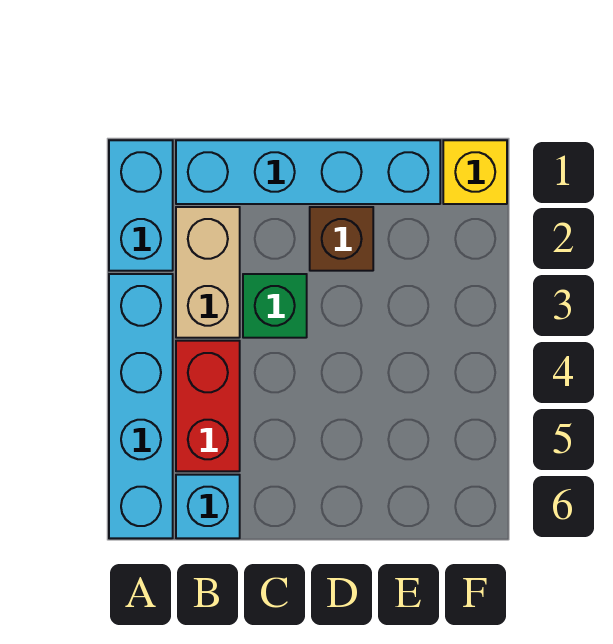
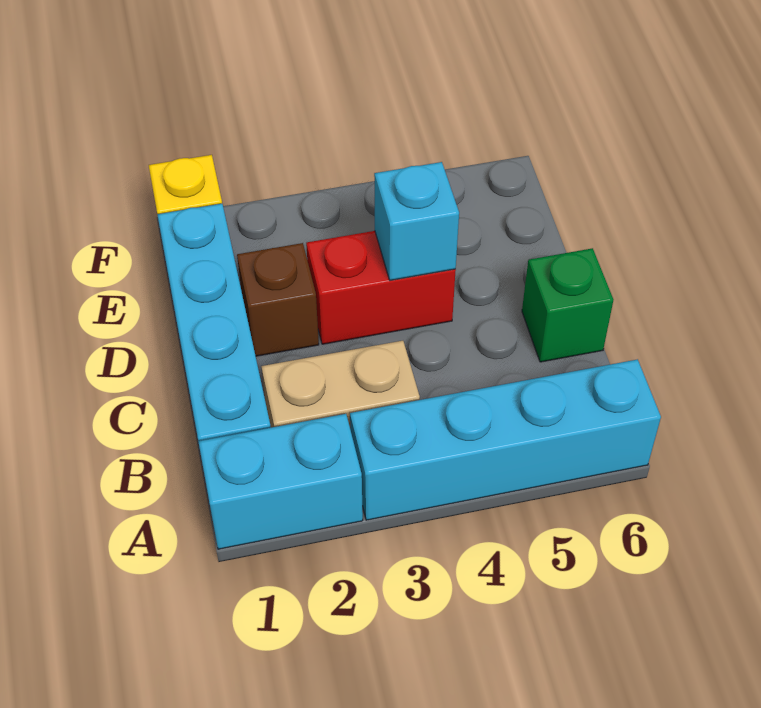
red 1x2 brick [176,341,240,471] -> red 1x2 brick moved to [306,231,456,344]
cyan 1x1 brick [176,475,240,538] -> cyan 1x1 brick moved to [374,162,459,280]
green 1x1 brick [243,274,307,338] -> green 1x1 brick moved to [522,248,613,362]

